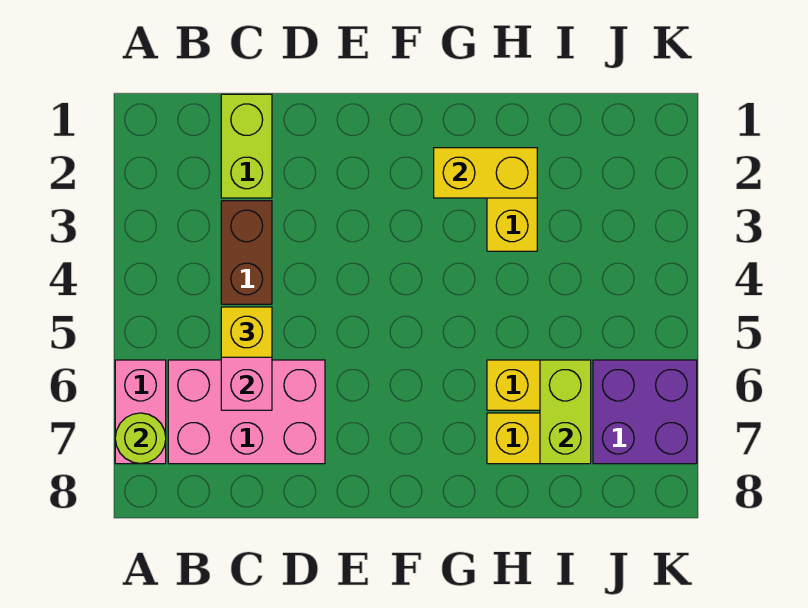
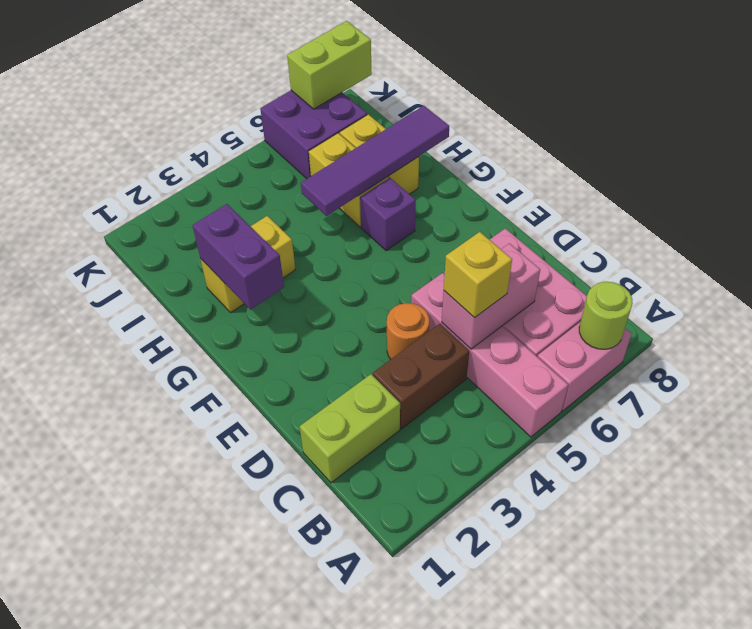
none -> pink 1x4 brick [411,273,568,437]
none -> orange 1x1 round brick [387,303,429,359]
yellow 1x2 brick [434,148,537,198] -> purple 1x2 brick [192,204,284,310]
none -> purple 1x1 brick [360,178,416,251]
none -> purple 1x4 tile [301,106,449,216]
lime 1x2 brick [540,360,591,464] -> lime 1x2 brick moved to [287,21,372,109]

